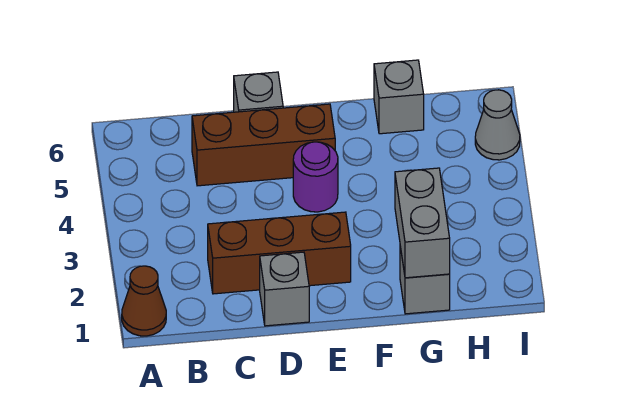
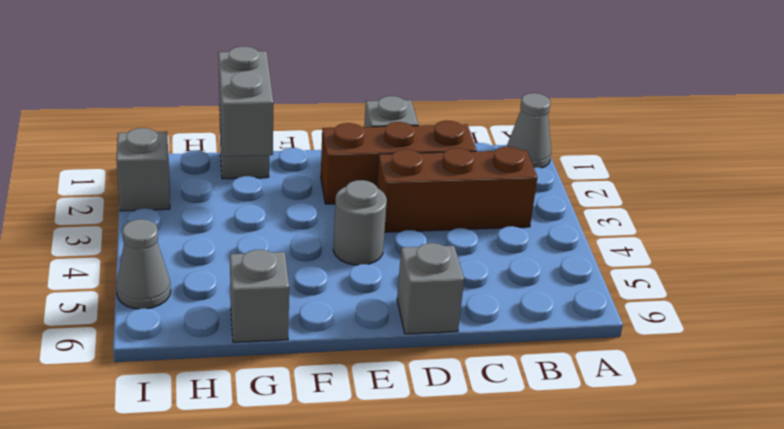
brown 1x1 cone [122,266,166,336] -> grey 1x1 cone [507,93,551,168]
brown 1x3 brick [192,104,335,186] -> brown 1x3 brick moved to [377,147,537,232]
purple 1x1 round brick [293,142,338,212] -> grey 1x1 round brick [333,180,387,265]
none -> grey 1x1 brick [116,128,170,211]

